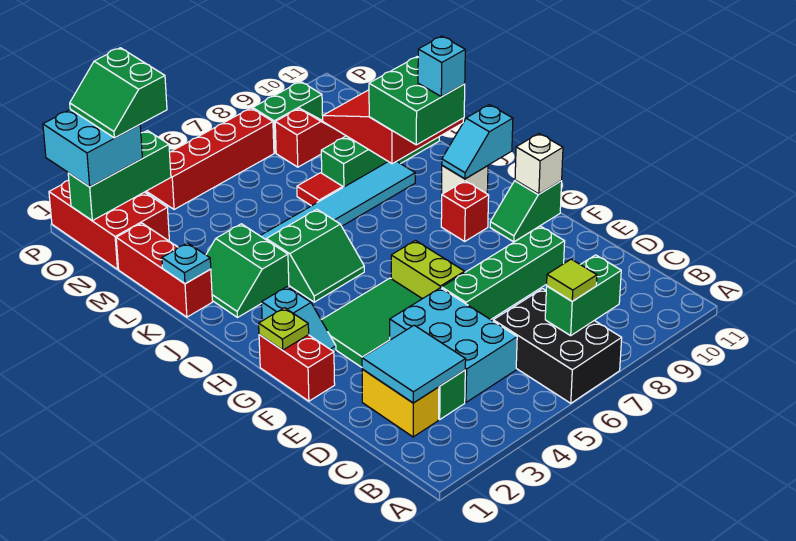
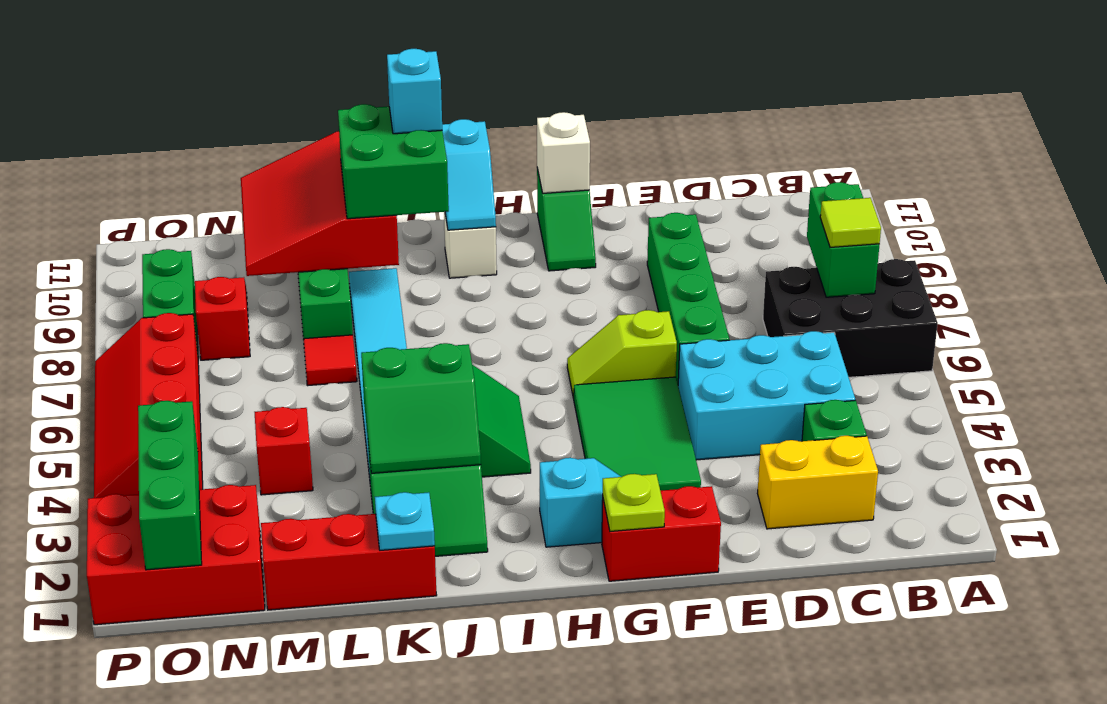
cyan 2x2 tile [362,325,466,403] -> none
lime 1x2 brick [391,241,465,299] -> lime 1x2 slope [567,310,677,399]
red 1x1 brick [441,181,489,241] -> red 1x1 brick moved to [255,407,313,495]
cyan 2x2 brick [43,109,142,187] -> none
green 2x2 slope [70,48,167,138] -> green 2x2 slope moved to [361,343,481,473]

